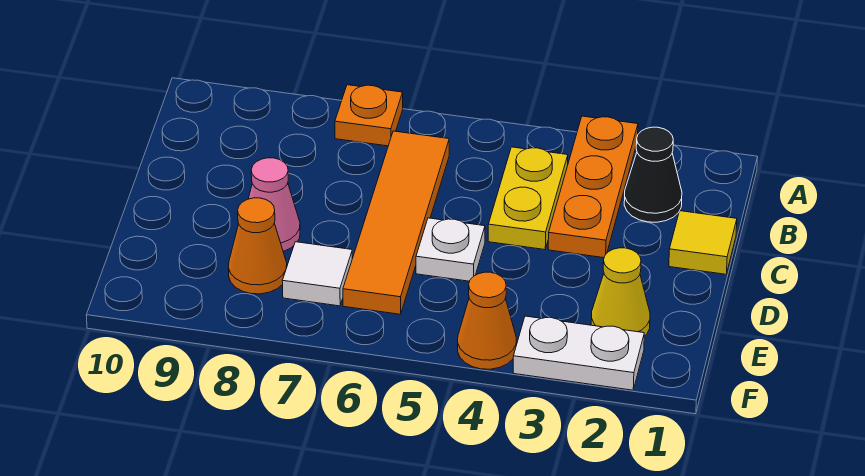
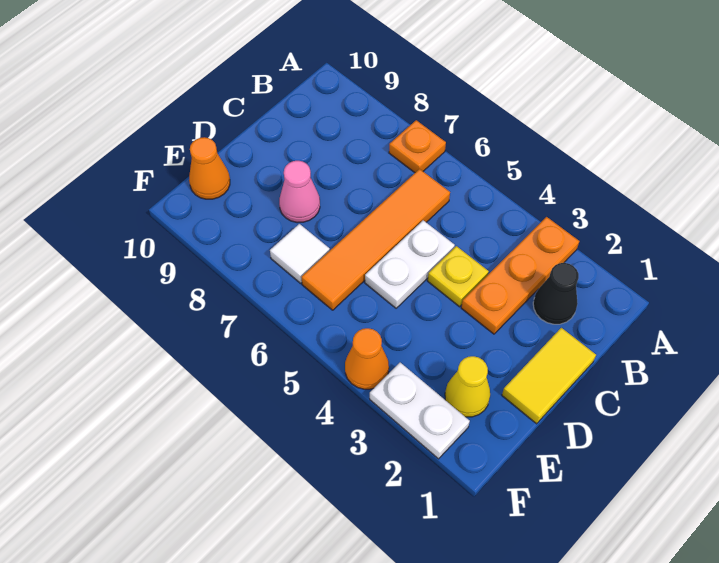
yellow 1x2 plate [488,147,568,250] -> yellow 1x1 plate [428,246,489,307]
yellow 1x1 tile [669,211,737,274] -> yellow 1x2 tile [502,328,596,424]
white 1x1 plate [416,218,485,281] -> white 1x2 plate [365,220,455,308]
orange 1x1 cone [228,198,287,294] -> orange 1x1 cone moved to [189,137,230,199]

